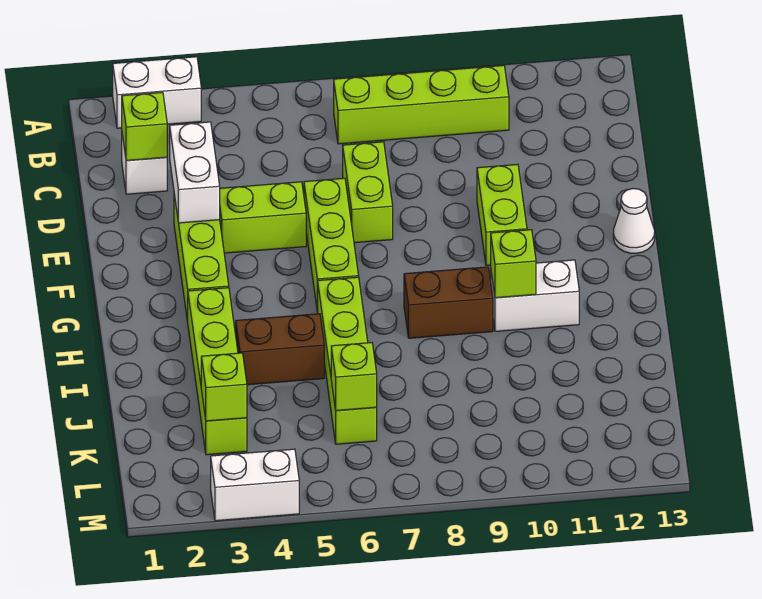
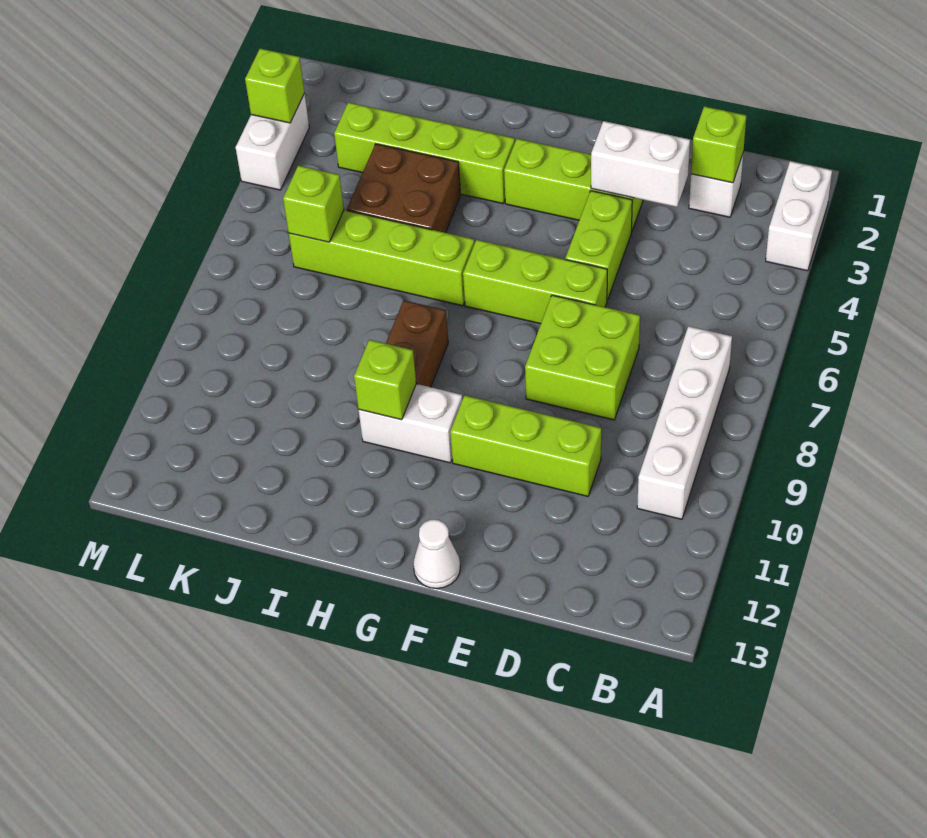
lime 1x4 brick [334,65,509,144] -> white 1x4 brick [637,326,732,519]
lime 1x2 brick [343,142,393,243] -> lime 2x2 brick [525,295,640,420]
lime 1x2 brick [477,164,527,265] -> lime 1x3 brick [450,395,601,496]
white 1x2 brick [491,260,579,331] -> white 1x2 brick turned to [359,384,462,463]
brown 1x2 brick [236,314,324,385] -> brown 2x2 brick [347,144,461,233]
lime 1x1 brick [201,353,247,421] -> lime 1x1 brick moved to [245,49,305,123]

